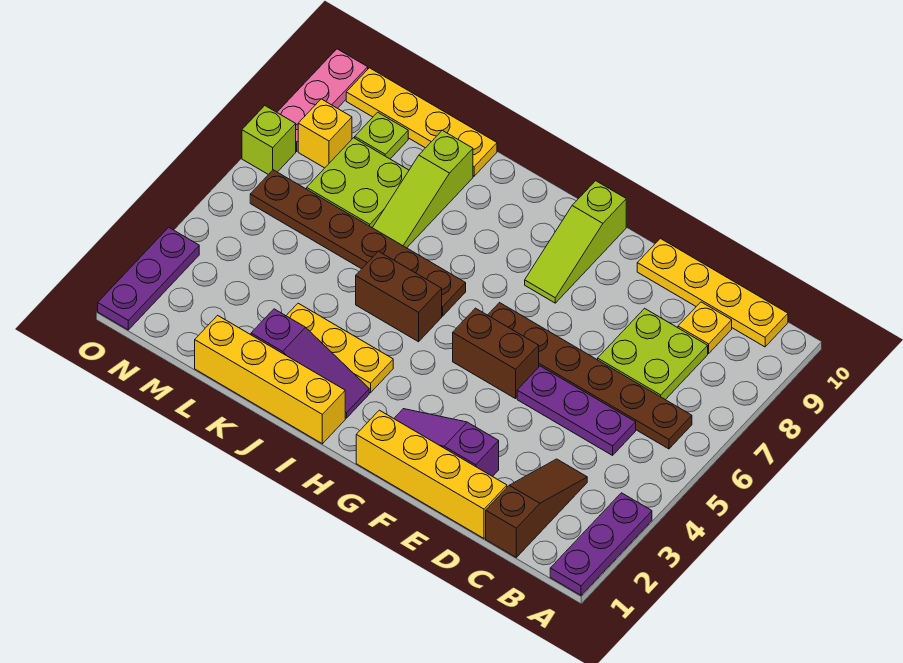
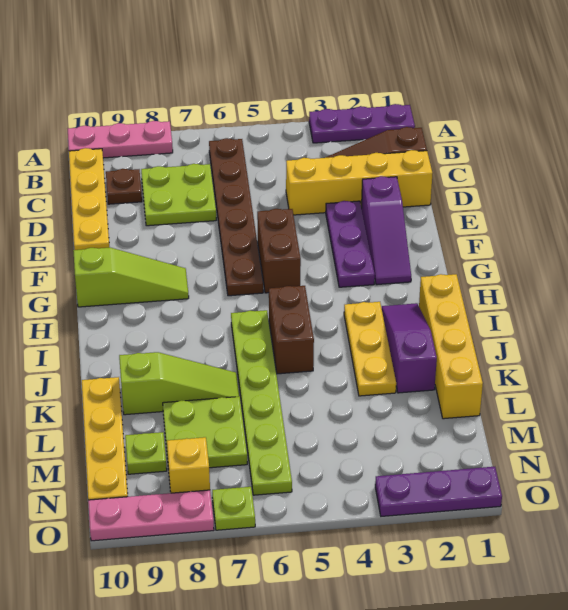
none -> pink 1x3 plate [68,121,173,158]
purple 1x3 plate [517,366,636,455] -> purple 1x3 plate moved to [326,201,375,287]
yellow 1x1 plate [678,302,732,353] -> brown 1x1 plate [106,169,142,204]
yellow 1x4 brick [356,410,507,538] -> yellow 1x4 brick turned to [286,150,433,215]
brown 1x6 plate [250,170,466,316] -> lime 1x6 plate [231,310,292,495]
lime 1x1 brick [242,106,296,175] -> lime 1x1 plate [212,487,255,530]

